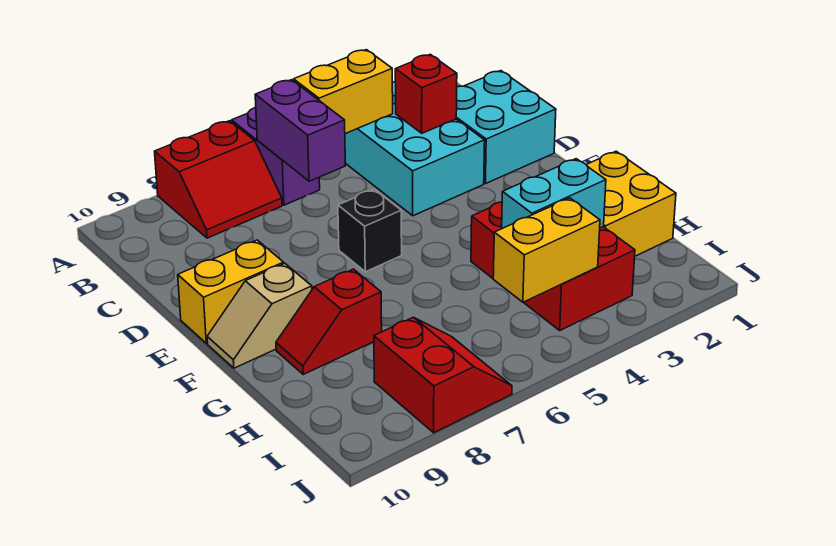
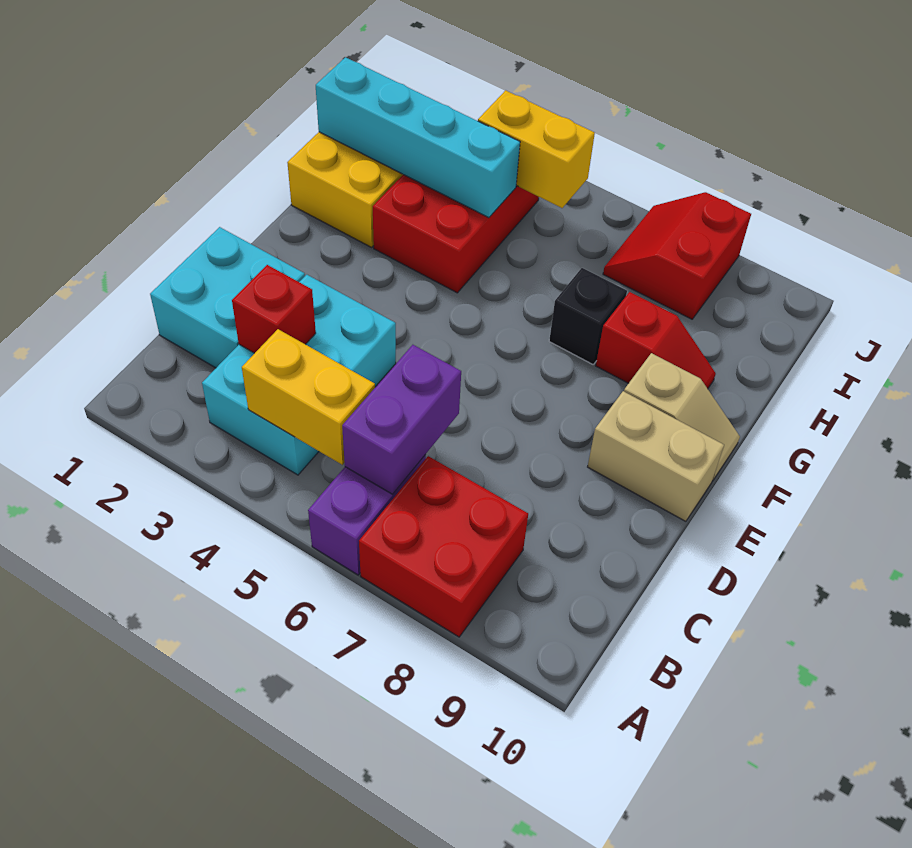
red 2x2 slope [155,121,282,238] -> red 2x2 brick [359,456,528,637]
black 1x1 brick [338,189,402,272] -> black 1x1 brick moved to [549,268,627,364]
yellow 1x2 brick [178,240,284,343] -> tan 1x2 brick [588,391,724,521]
cyan 1x2 brick [502,159,606,228] -> cyan 1x4 brick [316,57,520,218]

